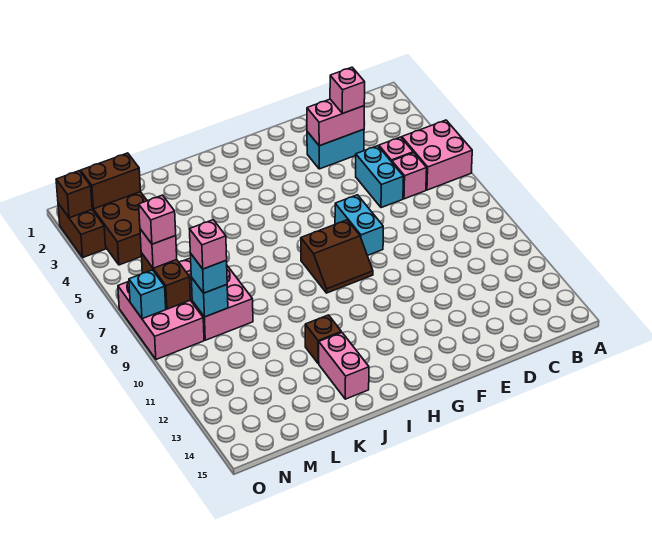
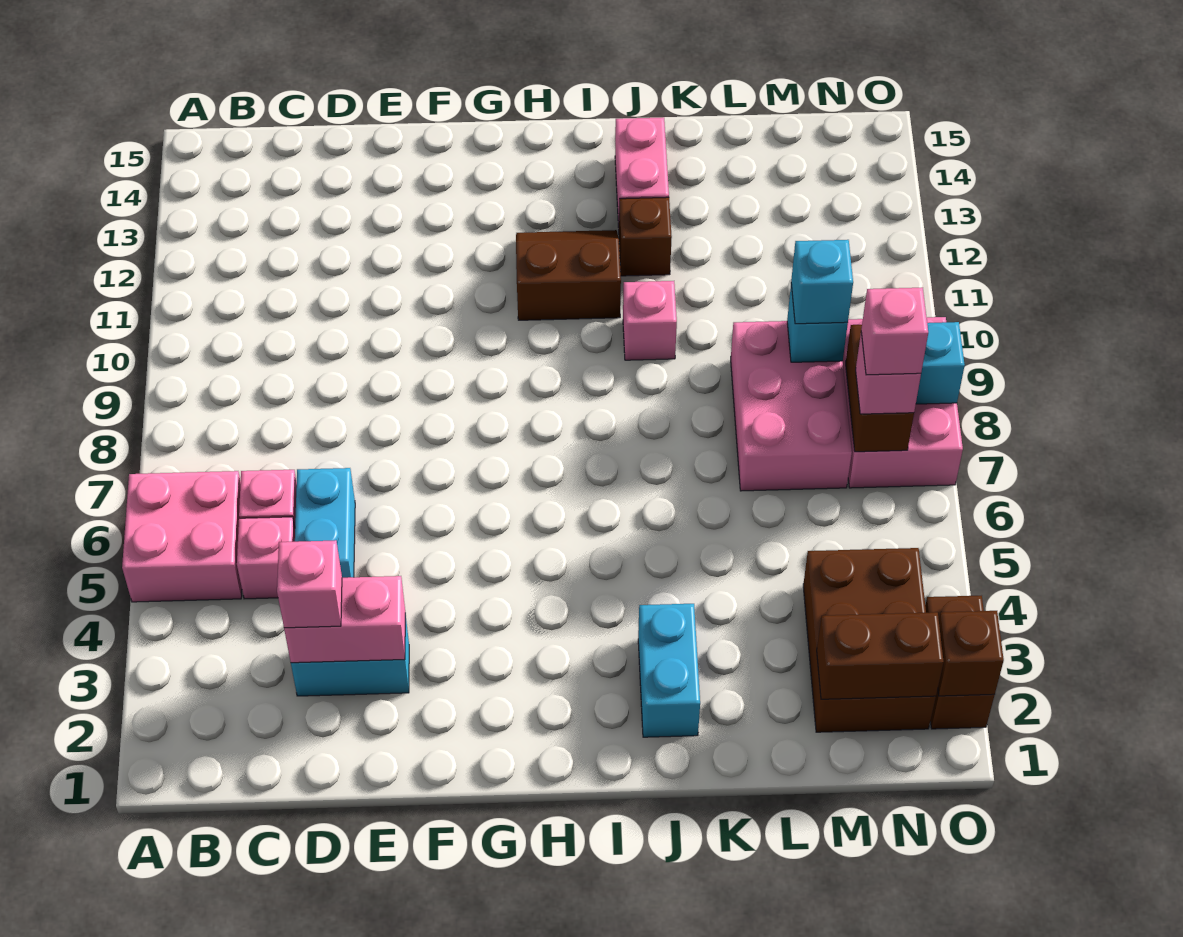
cyan 1x2 brick [335,195,383,256] -> cyan 1x2 brick moved to [638,604,700,737]
brown 2x2 slope [301,220,373,293] -> brown 2x2 slope moved to [516,230,621,320]
pink 1x1 brick [190,220,227,269] -> pink 1x1 brick moved to [623,281,677,360]

